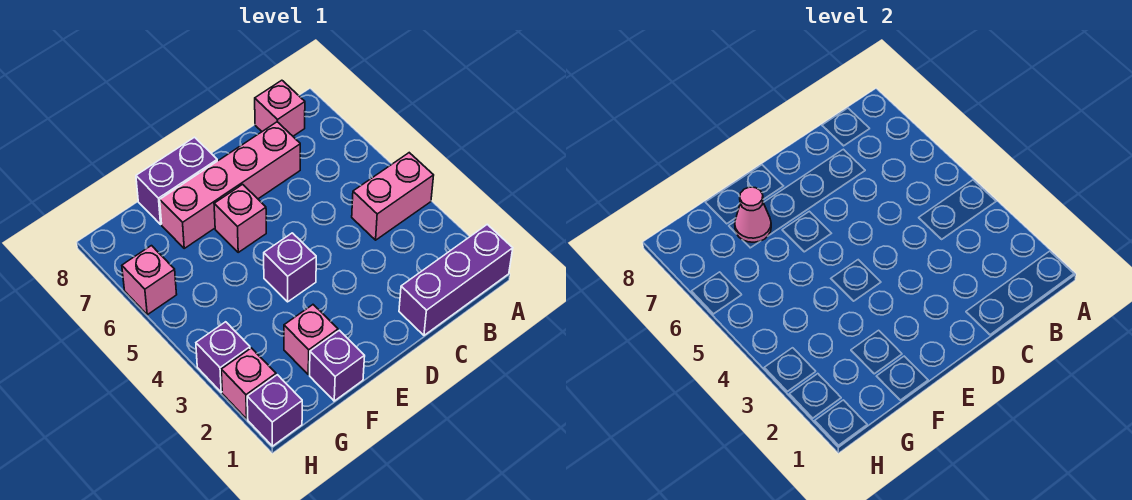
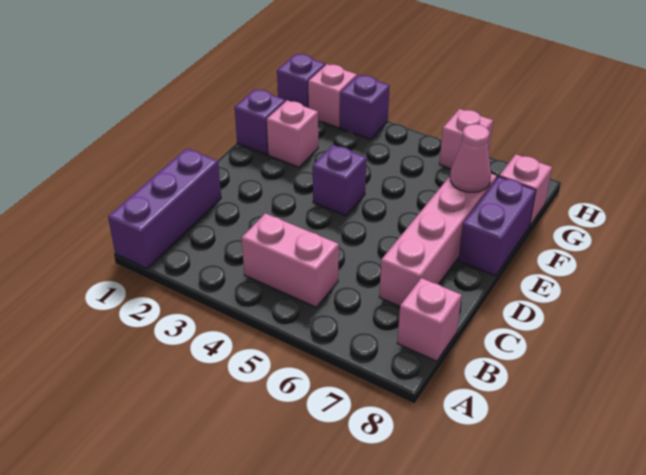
pink 1x2 brick [352,153,434,240] -> pink 1x2 brick turned to [242,213,339,307]
pink 1x1 brick [214,184,266,252] -> pink 1x1 brick moved to [499,154,552,226]

